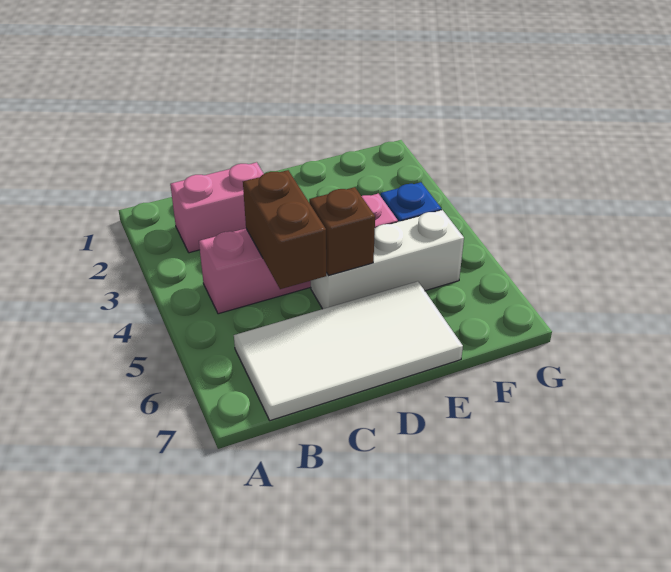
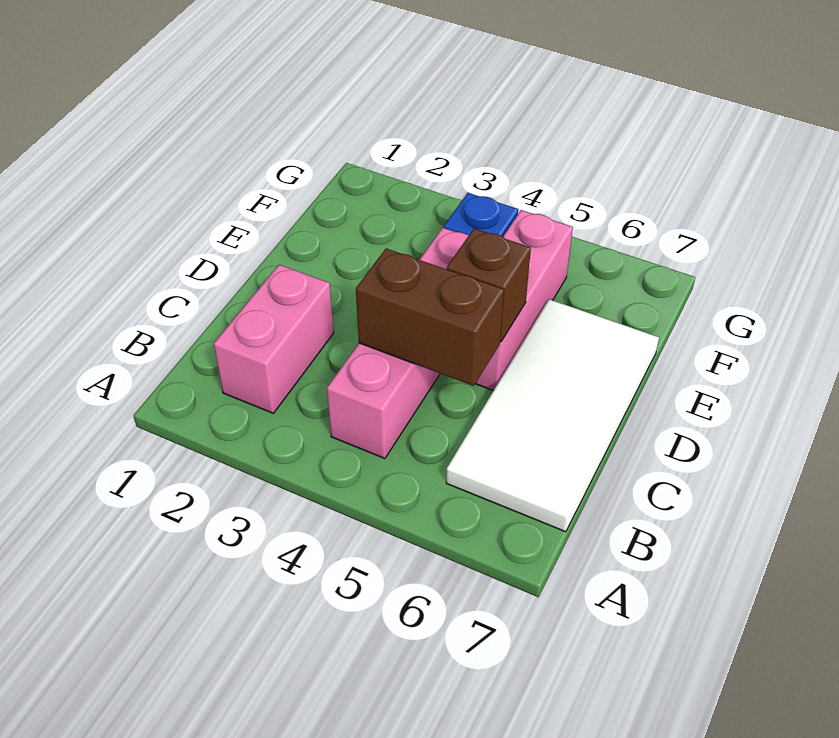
white 1x3 brick [311,210,464,309] -> pink 1x3 brick [475,210,573,391]

